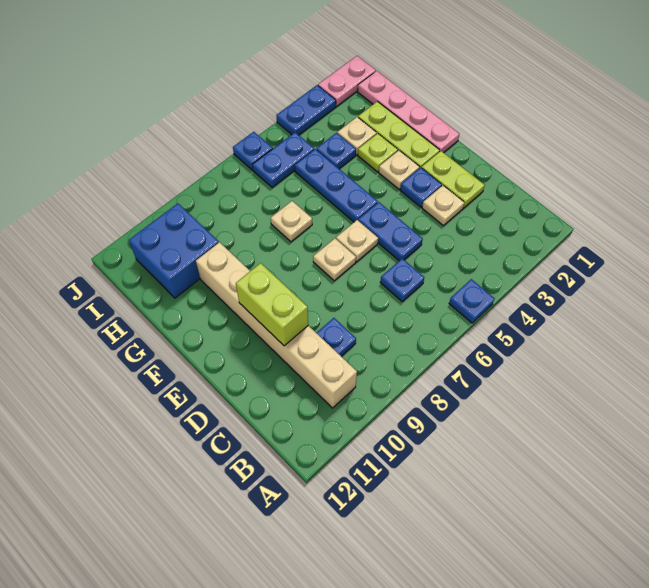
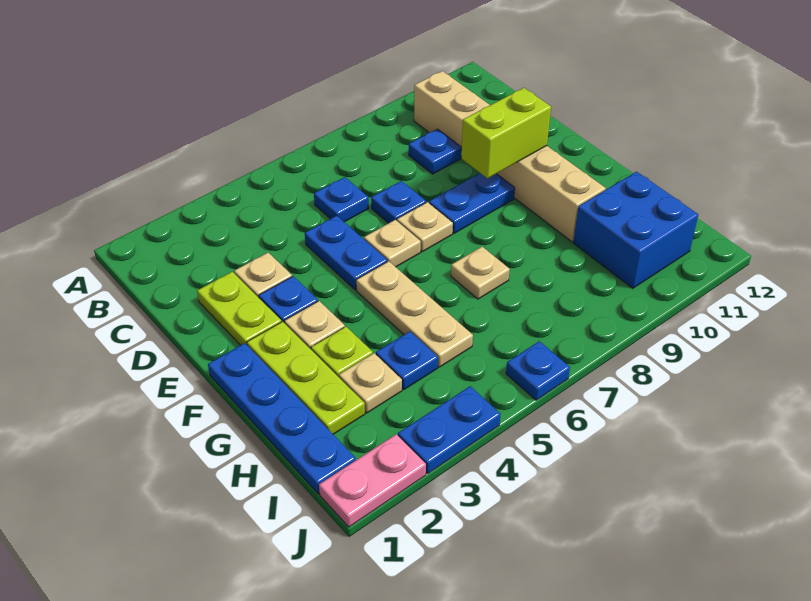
blue 1x1 plate [449,279,495,323] -> blue 1x1 plate moved to [371,181,426,223]
lime 1x2 brick [236,263,308,346] -> lime 1x2 brick turned to [461,88,551,178]
pink 1x4 plate [358,71,459,153] -> blue 1x4 plate [208,343,356,494]
blue 1x3 plate [295,149,378,222] -> tan 1x3 plate [356,261,473,367]
blue 1x2 plate [253,132,314,188] -> blue 1x2 plate moved to [429,173,515,233]

